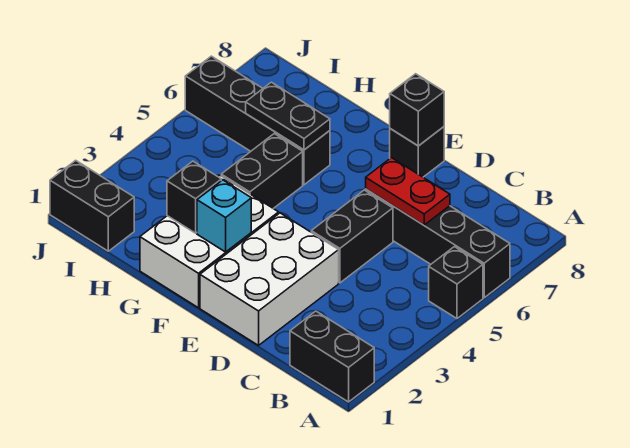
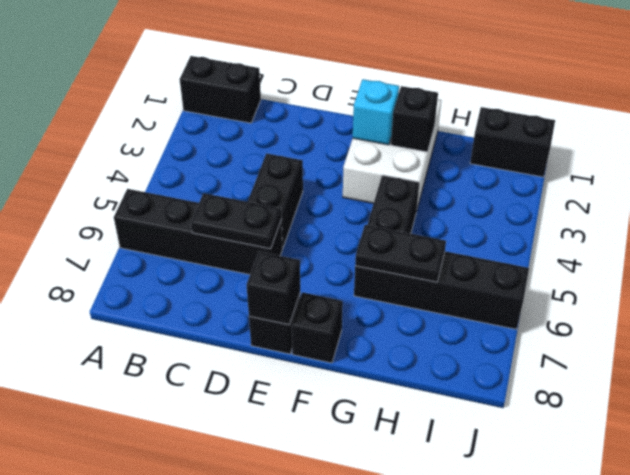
black 1x1 brick [429,247,483,318] -> black 1x1 brick moved to [292,293,343,363]
red 1x2 plate [366,158,450,225] -> black 1x2 plate [191,193,281,249]
white 2x3 brick [200,213,339,345] -> none

